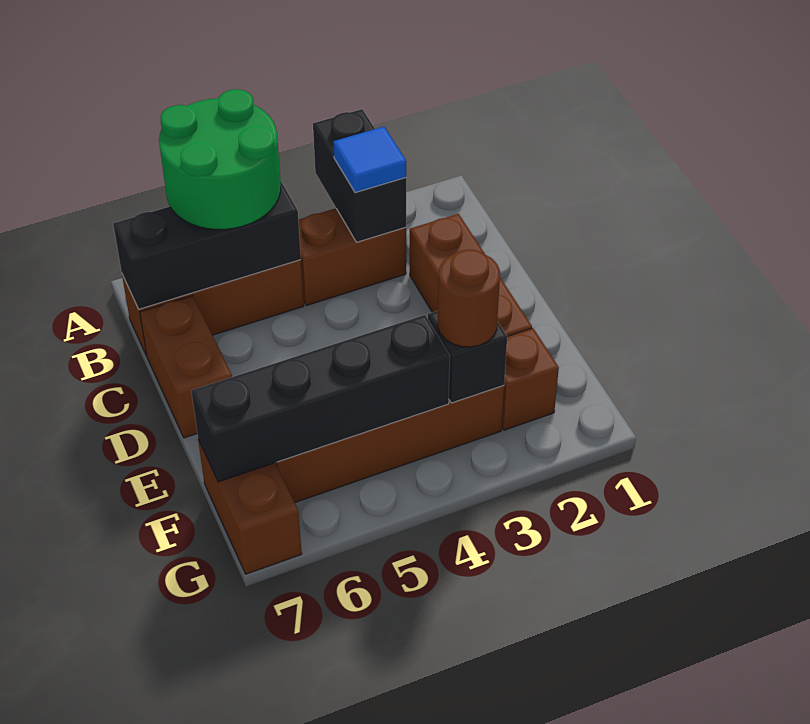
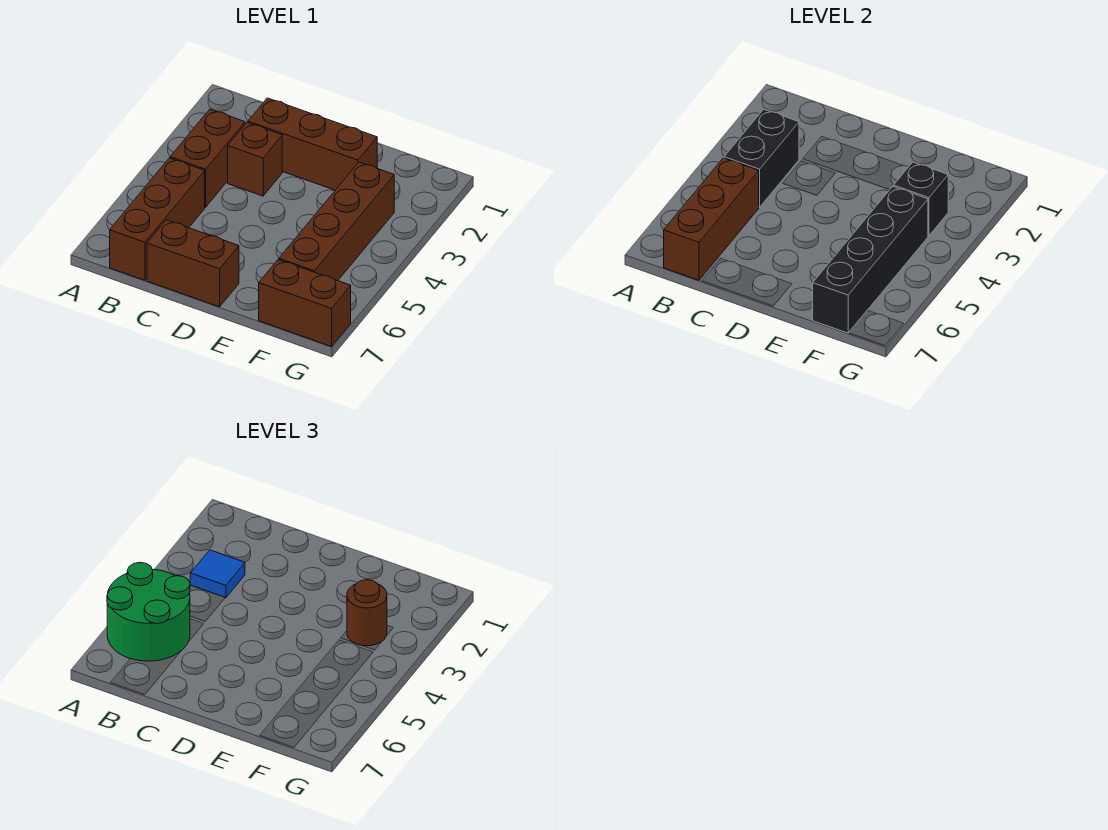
black 1x2 brick [313,109,406,242] -> black 1x2 brick turned to [724,109,799,207]
black 1x3 brick [113,180,301,309] -> brown 1x3 brick [664,158,759,280]
brown 1x1 brick [502,328,559,430] -> brown 1x1 brick moved to [228,123,282,196]

